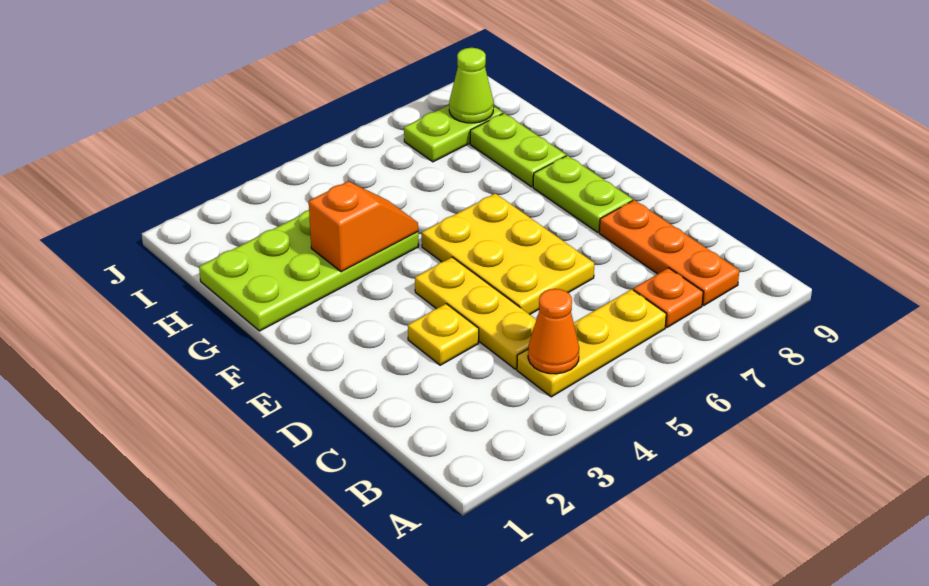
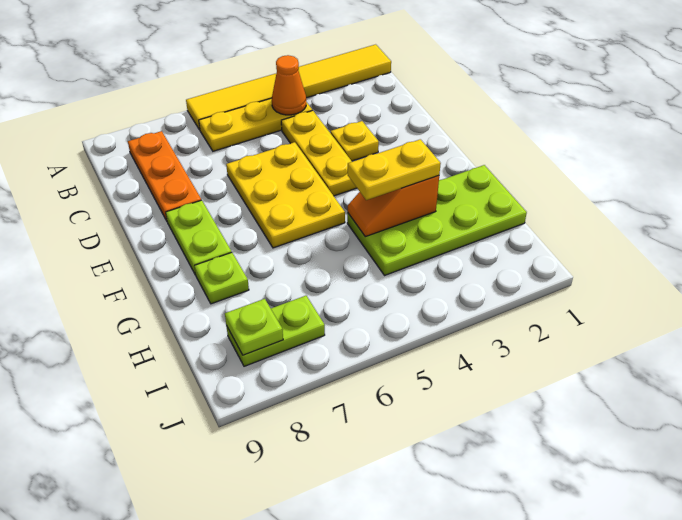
none -> yellow 1x6 tile [186,44,391,130]
orange 1x1 plate [633,268,703,327] -> none
none -> yellow 1x2 plate [348,139,441,200]
lime 1x2 plate [470,113,566,187] -> lime 1x1 plate [194,253,249,304]
lime 1x1 cone [449,48,494,123] -> lime 1x1 plate [225,299,283,355]

